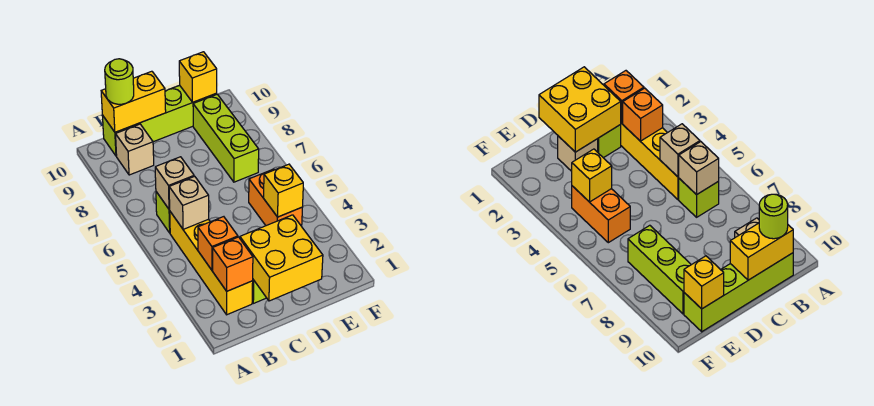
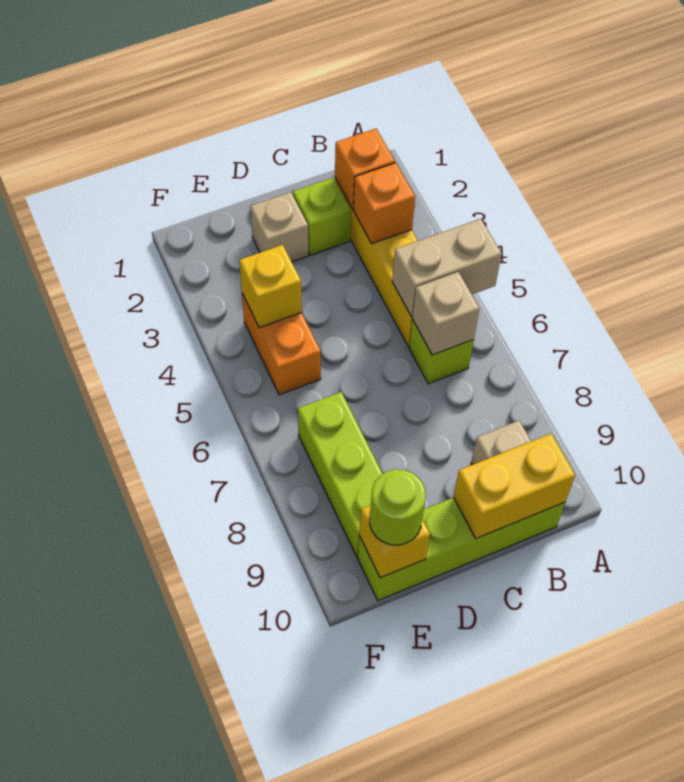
tan 1x1 brick [169,176,209,229] -> tan 1x2 brick [392,219,502,317]
lime 1x1 round brick [105,59,134,104] -> lime 1x1 round brick moved to [370,469,426,545]
yellow 2x2 brick [240,215,323,301] -> none

